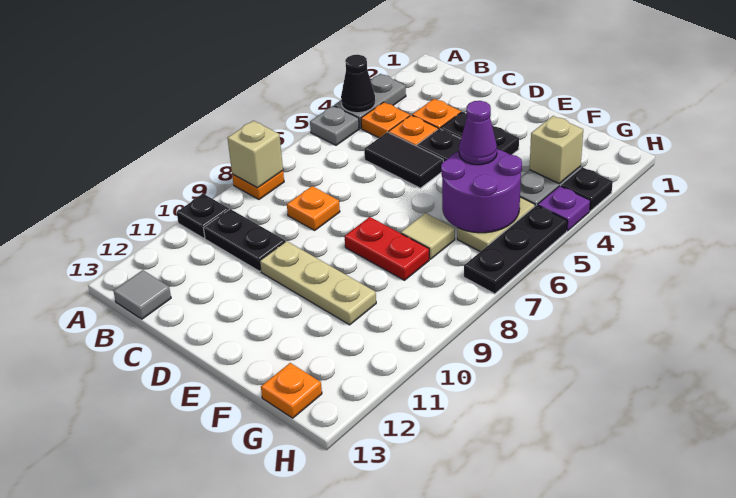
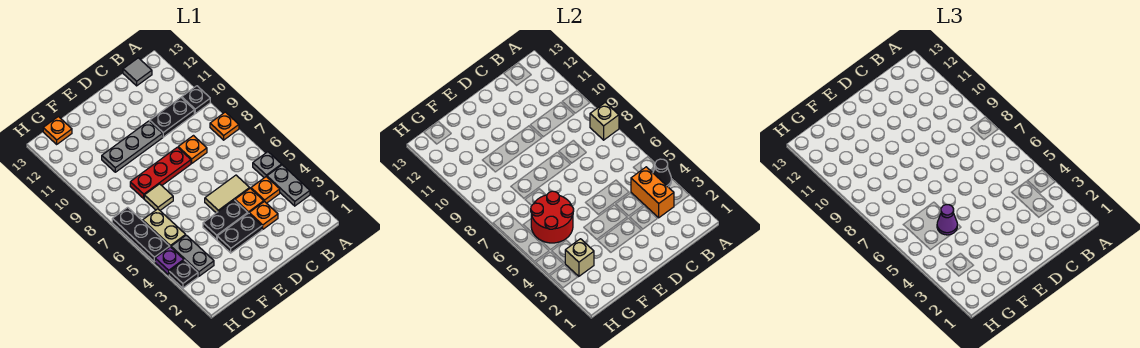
none -> orange 1x2 brick [631,167,674,218]
black 1x2 tile [364,132,443,188] -> tan 1x2 tile [205,175,250,213]
tan 1x3 plate [260,241,376,325] -> grey 1x3 plate [102,121,163,172]
red 1x2 plate [345,217,429,280] -> red 1x3 plate [130,147,191,199]
purple 2x2 round brick [441,149,522,233] -> red 2x2 round brick [531,191,574,243]

